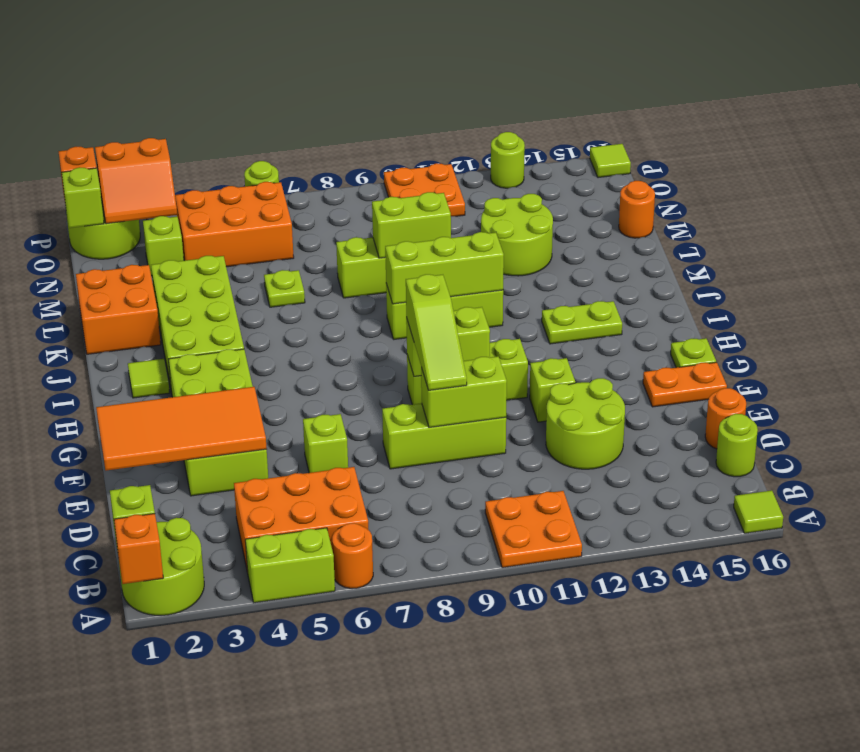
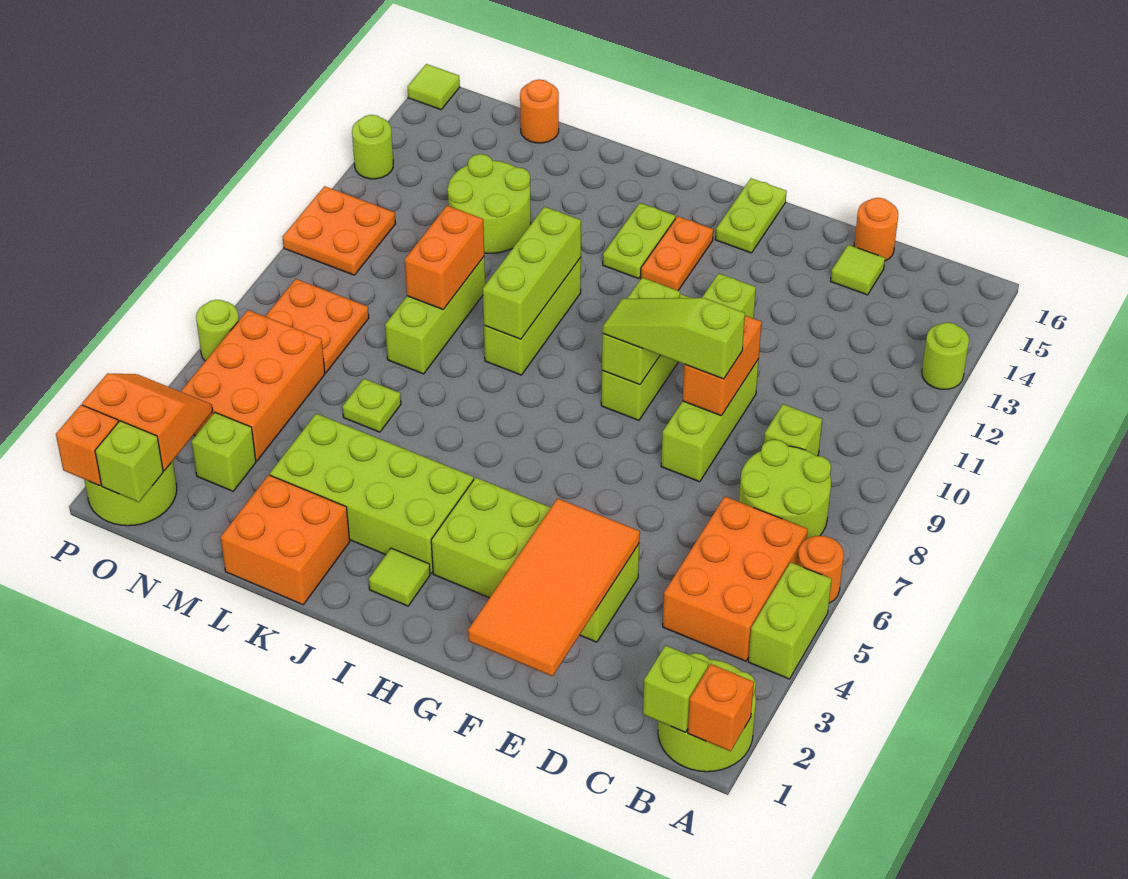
orange 2x2 plate [485,491,582,568] -> orange 2x2 plate moved to [265,279,369,373]
lime 1x1 tile [734,490,783,533] -> lime 1x1 tile moved to [831,245,885,295]
lime 1x1 round brick [716,414,758,477] -> lime 1x1 round brick moved to [922,322,969,389]
lime 2x2 round brick [546,378,625,469] -> lime 2x2 round brick moved to [739,440,831,539]
lime 1x1 brick [303,414,348,473] -> lime 1x1 brick moved to [764,404,822,456]
lime 1x2 brick [421,356,507,428] -> orange 1x2 brick [683,316,762,415]
lime 1x3 slope [406,274,467,390] -> lime 1x3 slope turned to [602,298,745,379]
orange 1x2 plate [643,362,727,407] -> orange 1x2 plate moved to [641,216,713,290]
lime 1x1 plate [671,338,716,368] -> lime 1x2 plate [715,178,787,253]
lime 1x2 brick [372,192,451,258] -> orange 1x2 brick [405,206,484,309]
orange 2x2 slope [95,138,177,224] -> orange 2x2 slope turned to [82,373,213,471]

